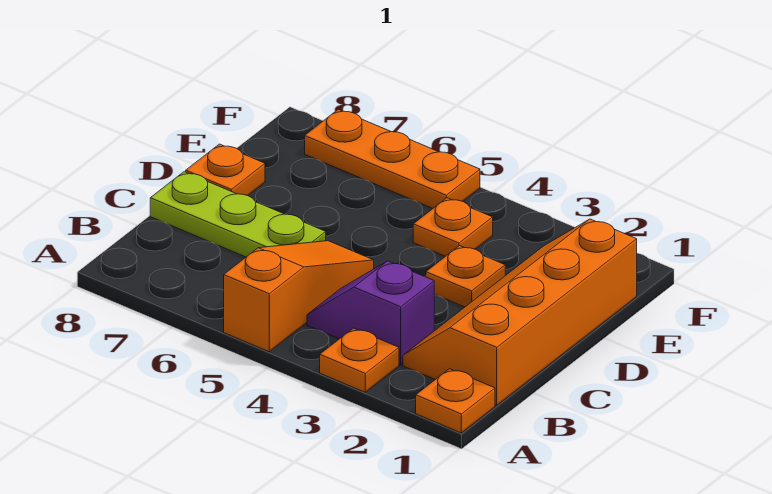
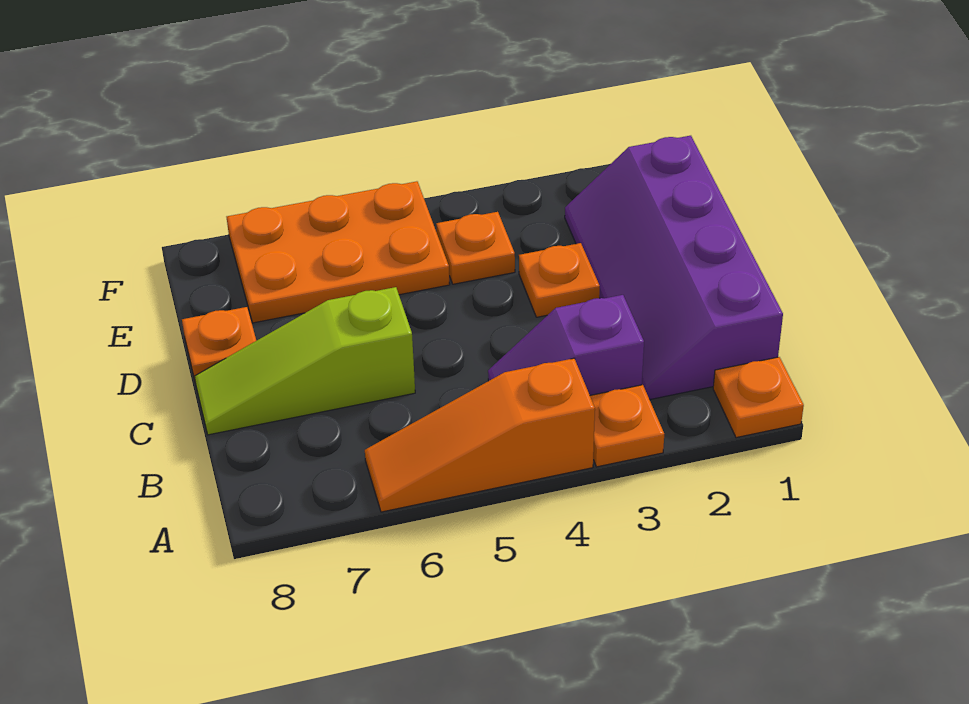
orange 1x3 slope [224,241,374,352] -> orange 1x3 slope turned to [365,358,595,512]
orange 2x4 slope [403,219,637,405] -> purple 2x4 slope [565,136,783,400]
lime 1x3 plate [150,172,326,257] -> lime 1x3 slope [195,287,415,435]
orange 1x3 plate [305,109,480,208] -> orange 2x3 plate [227,181,450,323]

